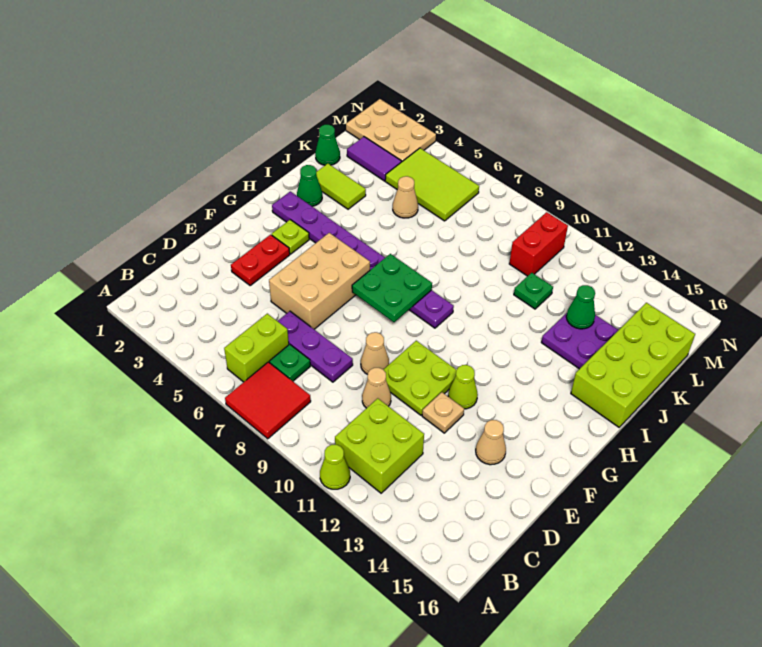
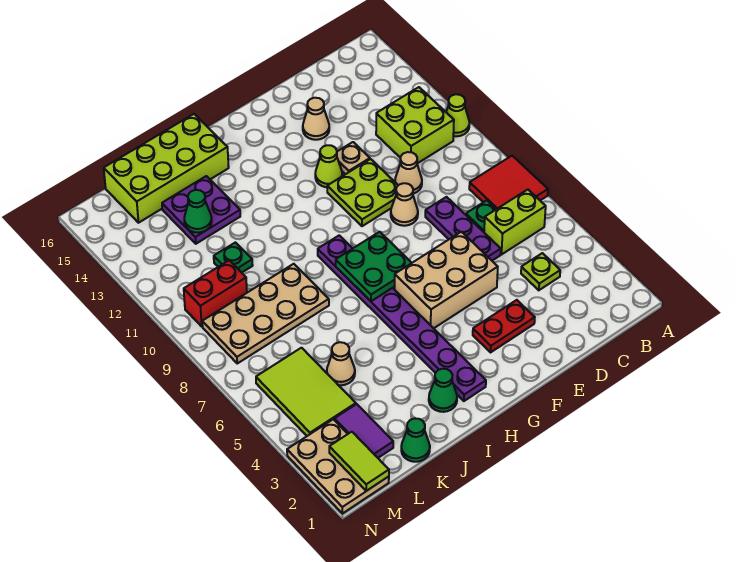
lime 1x1 plate [272,220,309,254] -> lime 1x1 plate moved to [521,253,560,290]
lime 1x2 tile [316,164,366,209] -> lime 1x2 tile moved to [329,432,389,491]
none -> tan 2x4 plate [202,264,329,363]

